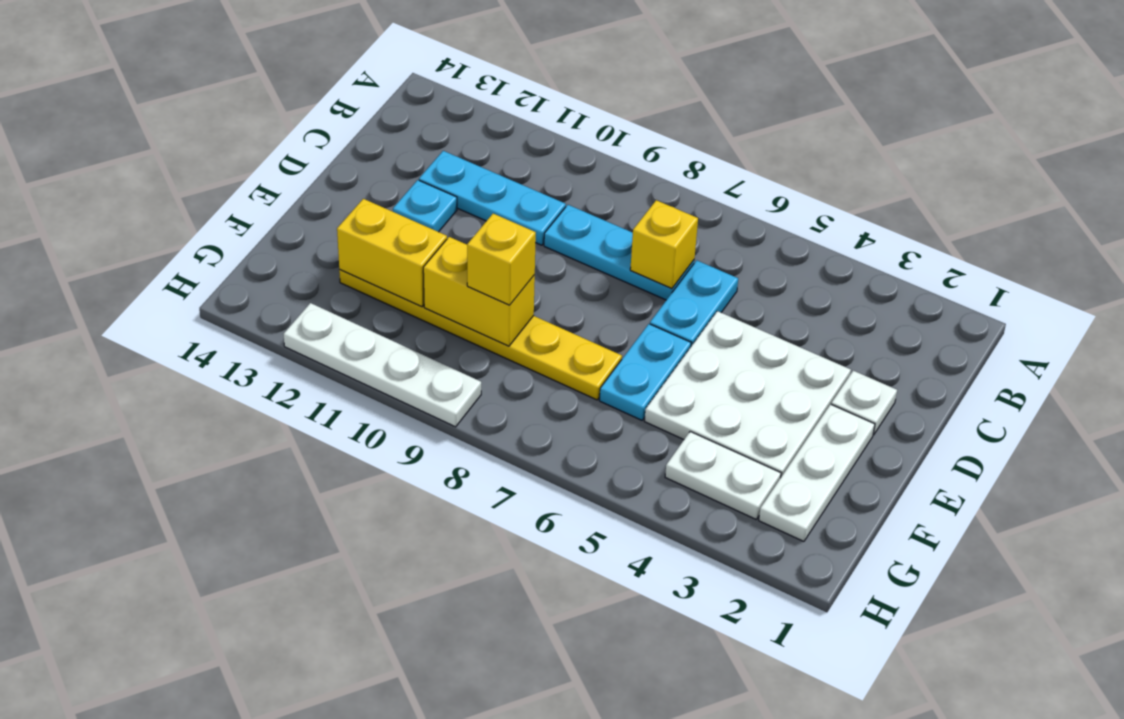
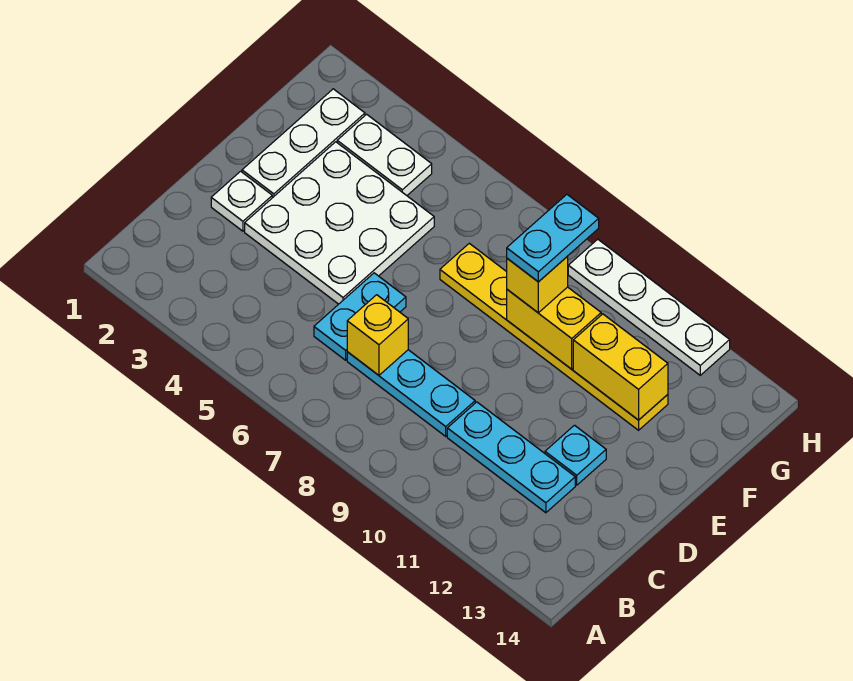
cyan 1x2 plate [599,324,691,420] -> cyan 1x2 plate moved to [507,195,599,282]

